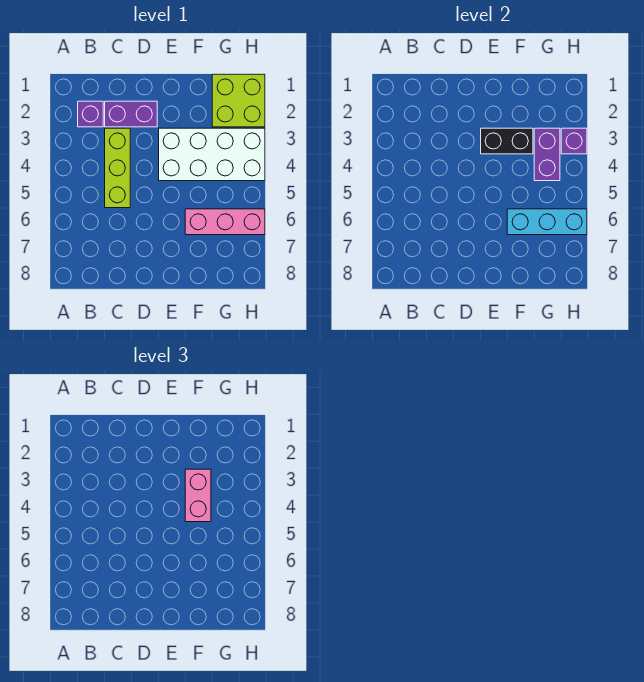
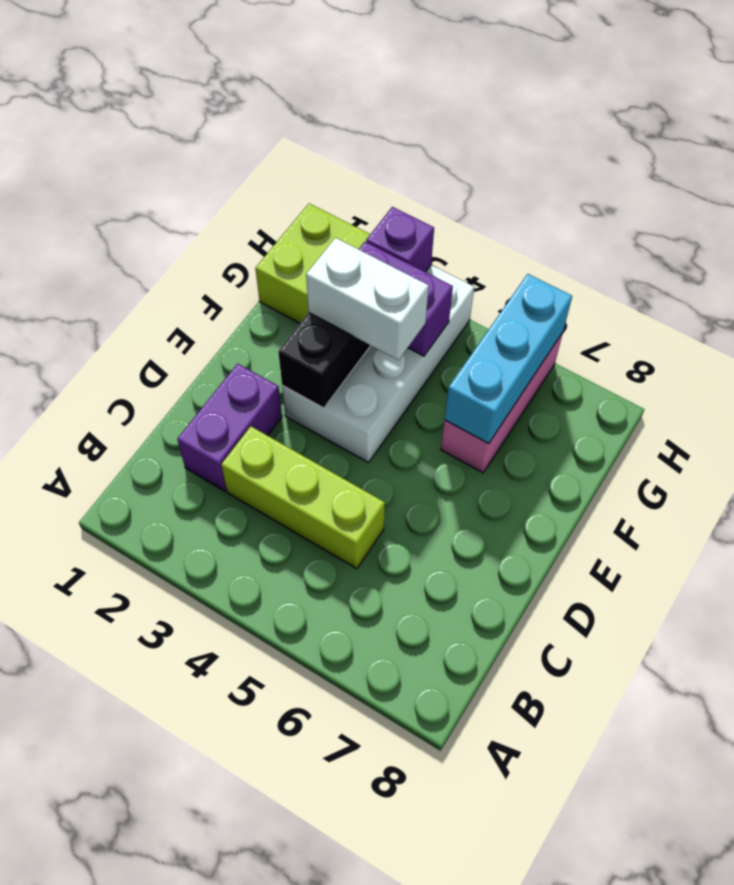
purple 1x1 brick [78,101,103,127] -> none
pink 1x2 brick [185,469,211,522] -> white 1x2 brick [306,238,429,360]

